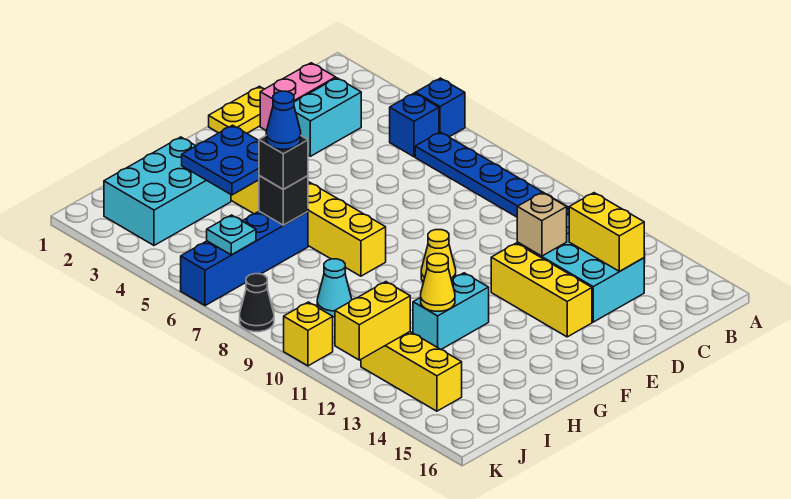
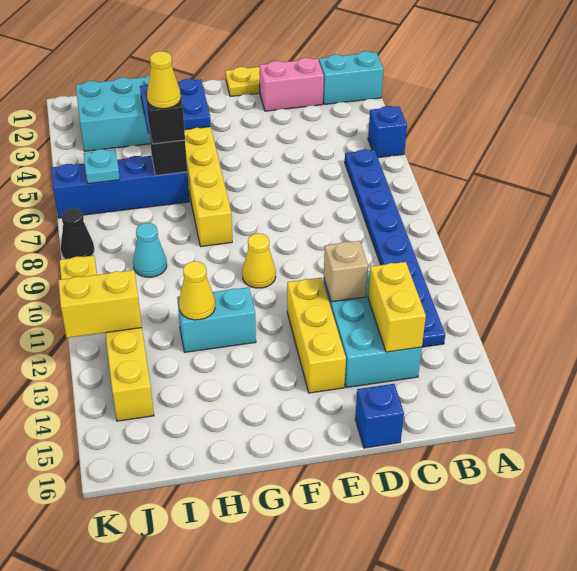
blue 1x1 brick [390,93,439,157] -> blue 1x1 brick moved to [355,384,404,448]
cyan 1x2 brick [294,78,361,156] -> cyan 1x2 brick moved to [319,51,383,105]
blue 1x1 cone [266,91,301,149] -> yellow 1x1 cone [147,51,181,109]

